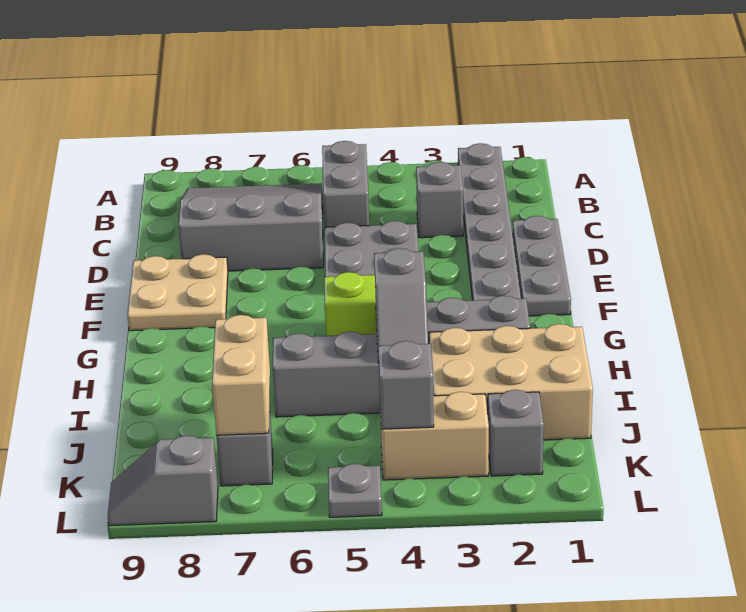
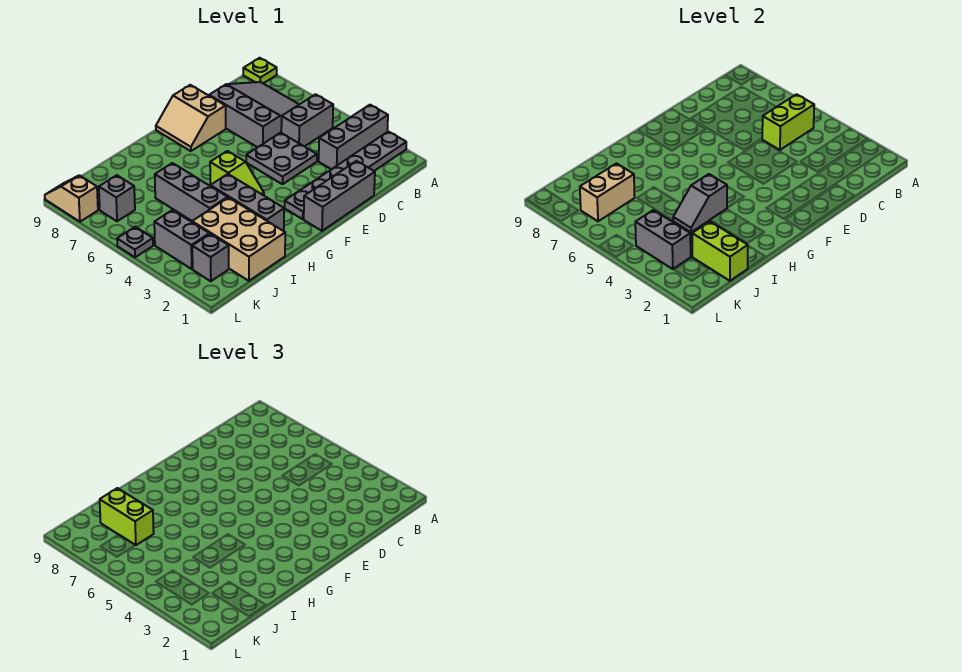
none -> lime 1x1 plate [243,58,277,83]
none -> lime 1x2 brick [762,94,814,150]
grey 1x1 brick [416,162,463,238] -> grey 1x3 brick [319,105,388,169]
grey 1x3 plate [513,216,571,316] -> grey 1x3 brick [304,161,375,231]
tan 2x2 plate [127,254,228,331] -> tan 2x2 slope [156,85,226,151]
none -> lime 1x2 brick [692,222,748,281]
none -> lime 1x2 brick [100,488,154,545]
tan 1x2 brick [380,392,489,480] -> grey 1x2 brick [154,210,209,269]
grey 1x1 brick [378,341,434,429] -> grey 1x2 brick [635,210,691,269]
grey 1x2 slope [108,435,218,526] -> tan 1x2 slope [45,175,98,222]

